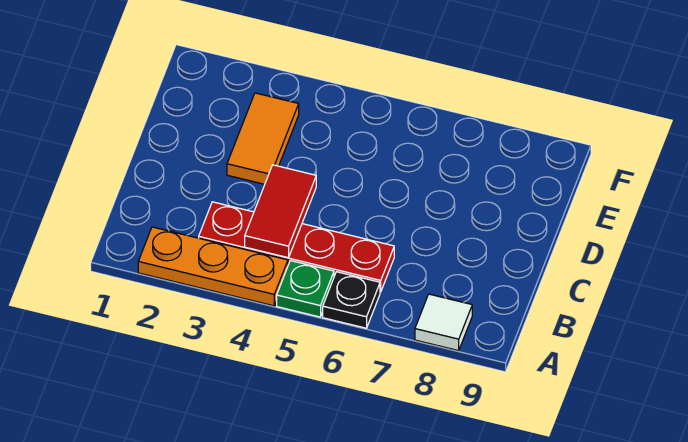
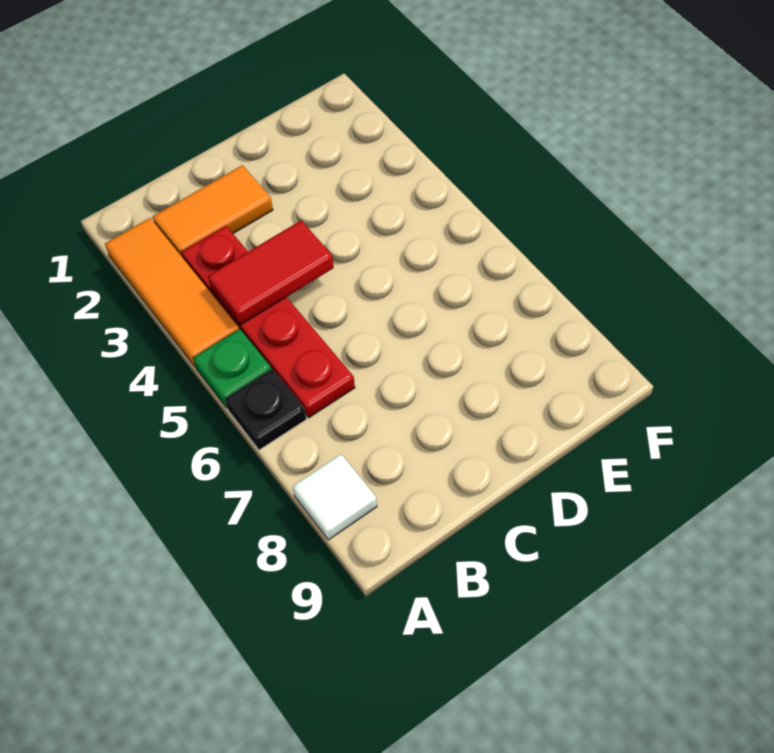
orange 1x3 plate [138,227,288,306] -> orange 1x3 tile [105,218,239,367]
orange 1x2 tile [227,93,299,184] -> orange 1x2 tile moved to [152,165,273,258]

